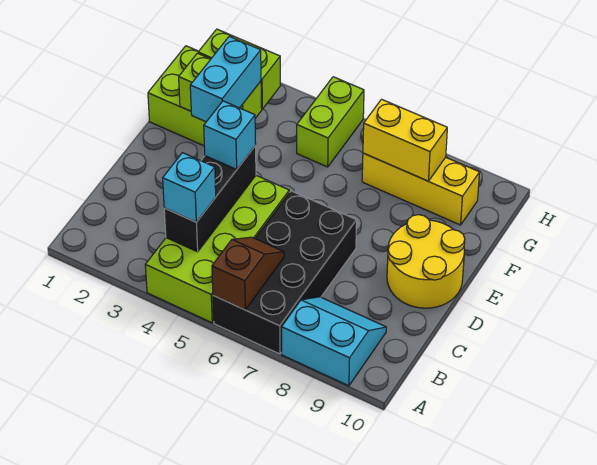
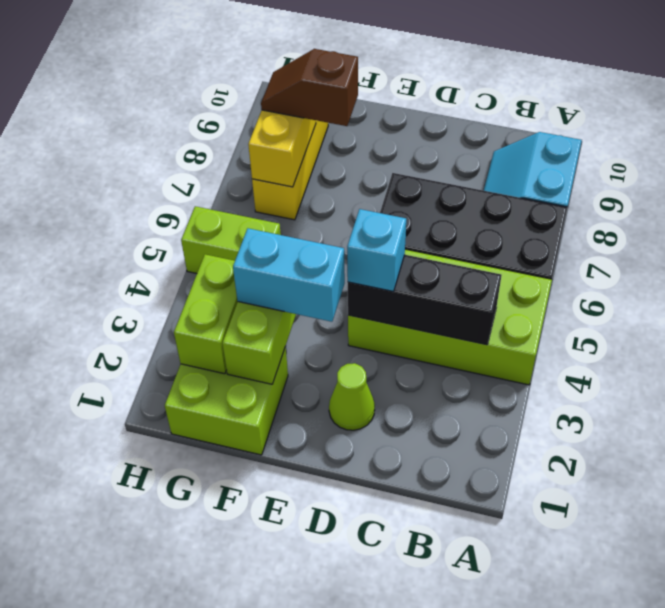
brown 1x2 slope [212,237,284,310] -> brown 1x2 slope moved to [261,49,358,126]
cyan 1x1 brick [163,153,216,222] -> none
none -> lime 1x1 cone [329,363,375,430]
yellow 2x2 round brick [387,215,465,308] -> none

